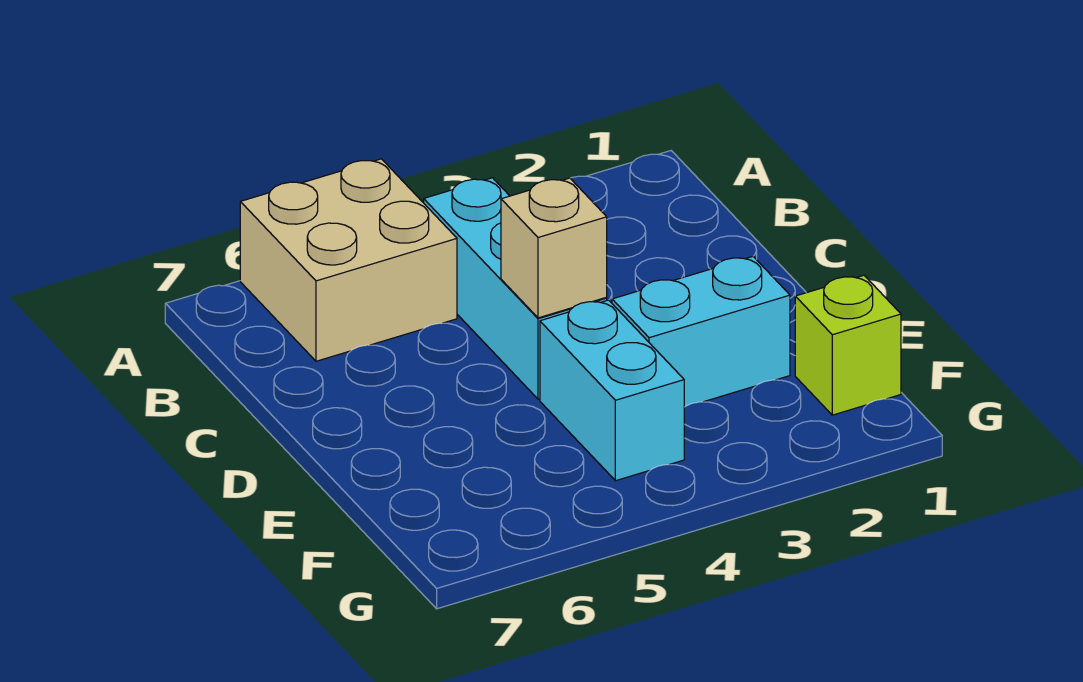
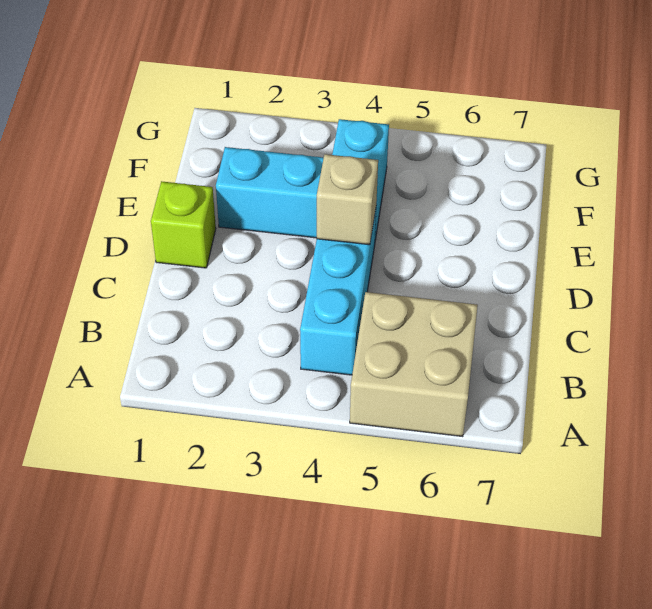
lime 1x1 brick [795,275,901,415] -> lime 1x1 brick moved to [151,181,216,268]

